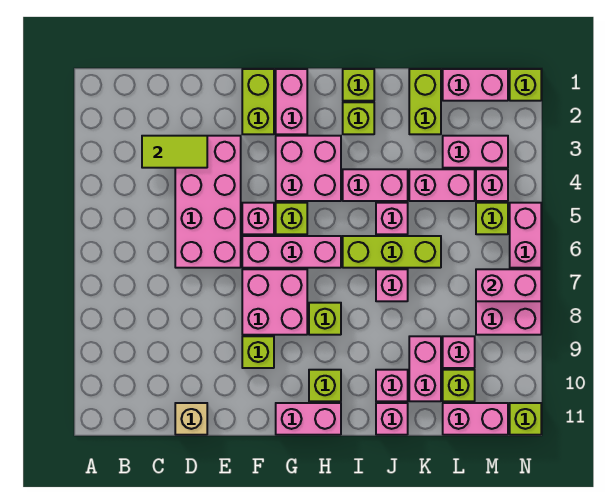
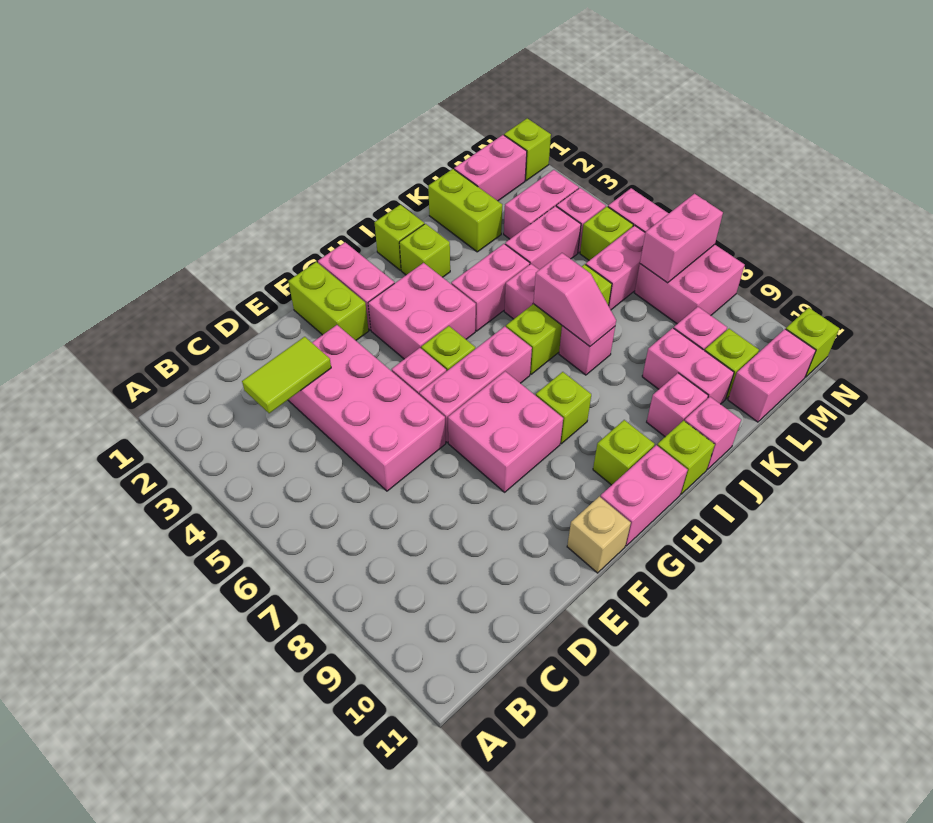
tan 1x1 brick [175,403,207,435] -> tan 1x1 brick moved to [567,496,631,573]
lime 1x1 brick [242,336,274,368] -> lime 1x1 brick moved to [657,421,715,494]
none -> pink 1x2 slope [534,253,616,346]
none -> pink 1x2 brick [586,226,645,310]

